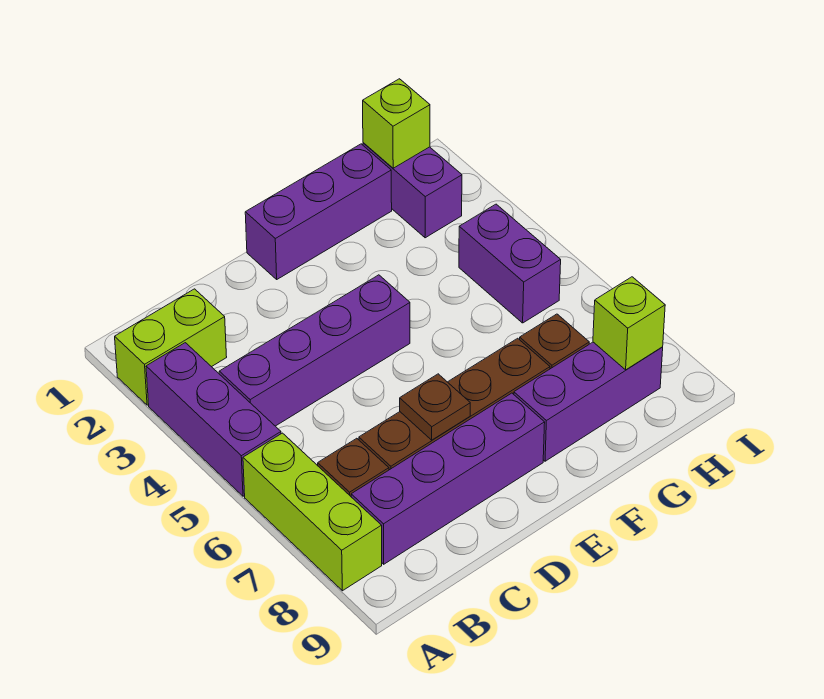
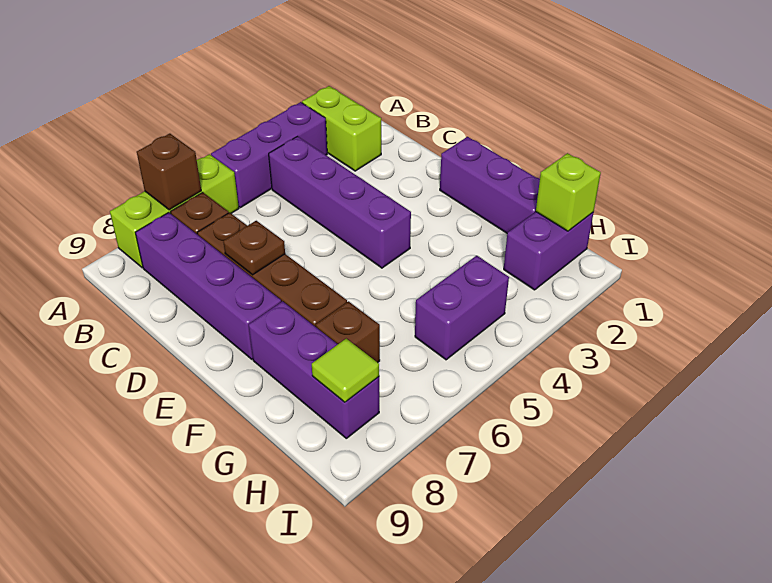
none -> brown 1x1 brick [137,134,201,210]
lime 1x1 brick [593,277,665,370] -> lime 1x1 tile [312,339,379,402]

